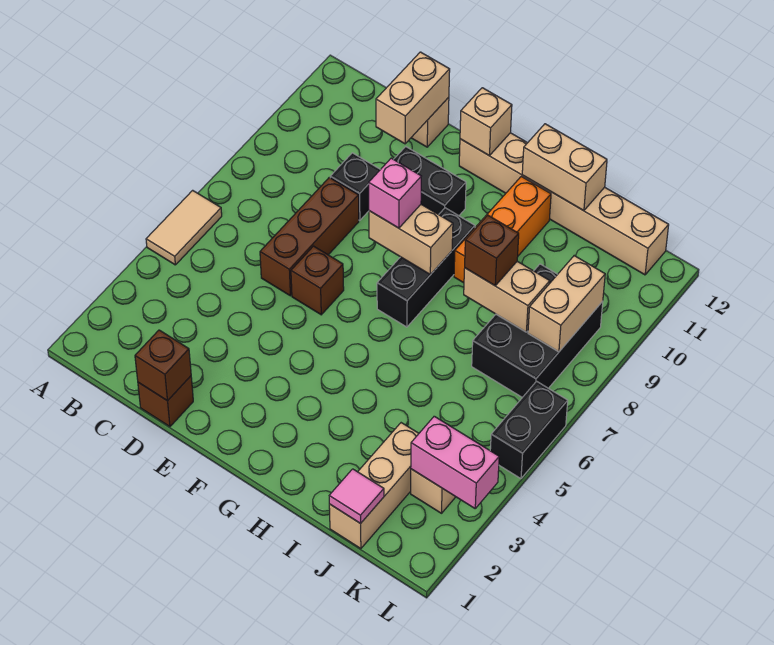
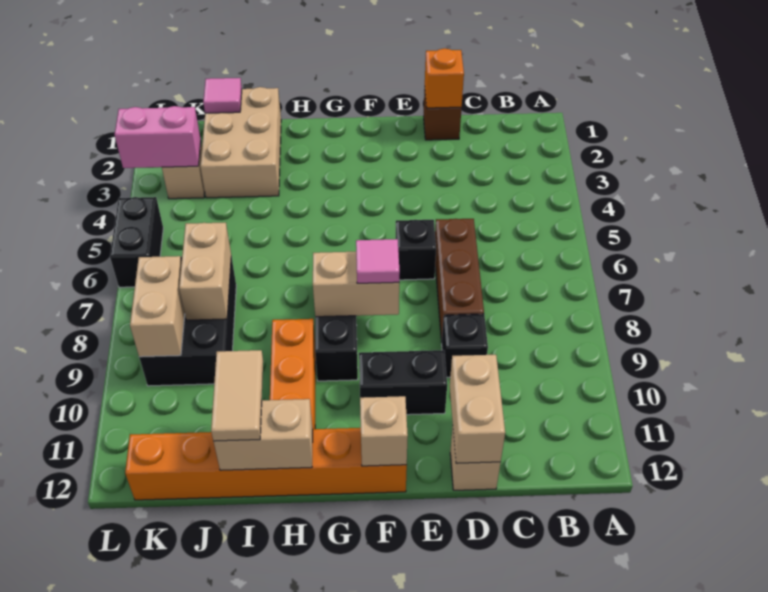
tan 1x2 tile [146,190,222,265] -> tan 1x2 tile moved to [211,350,263,441]
brown 1x1 brick [135,330,191,401] -> orange 1x1 brick [425,48,464,108]
brown 1x1 brick [291,246,344,315] -> black 1x1 brick [396,220,436,280]
pink 1x1 brick [369,158,421,228] -> pink 1x1 tile [356,239,400,283]
tan 1x6 brick [459,133,669,275] -> orange 1x6 brick [125,428,407,500]
tan 1x2 brick [464,261,550,332] -> tan 1x2 brick turned to [179,222,231,320]
brown 1x1 brick [465,215,519,286] -> none
tan 1x3 brick [329,423,419,549] -> tan 2x3 brick [200,87,281,198]

